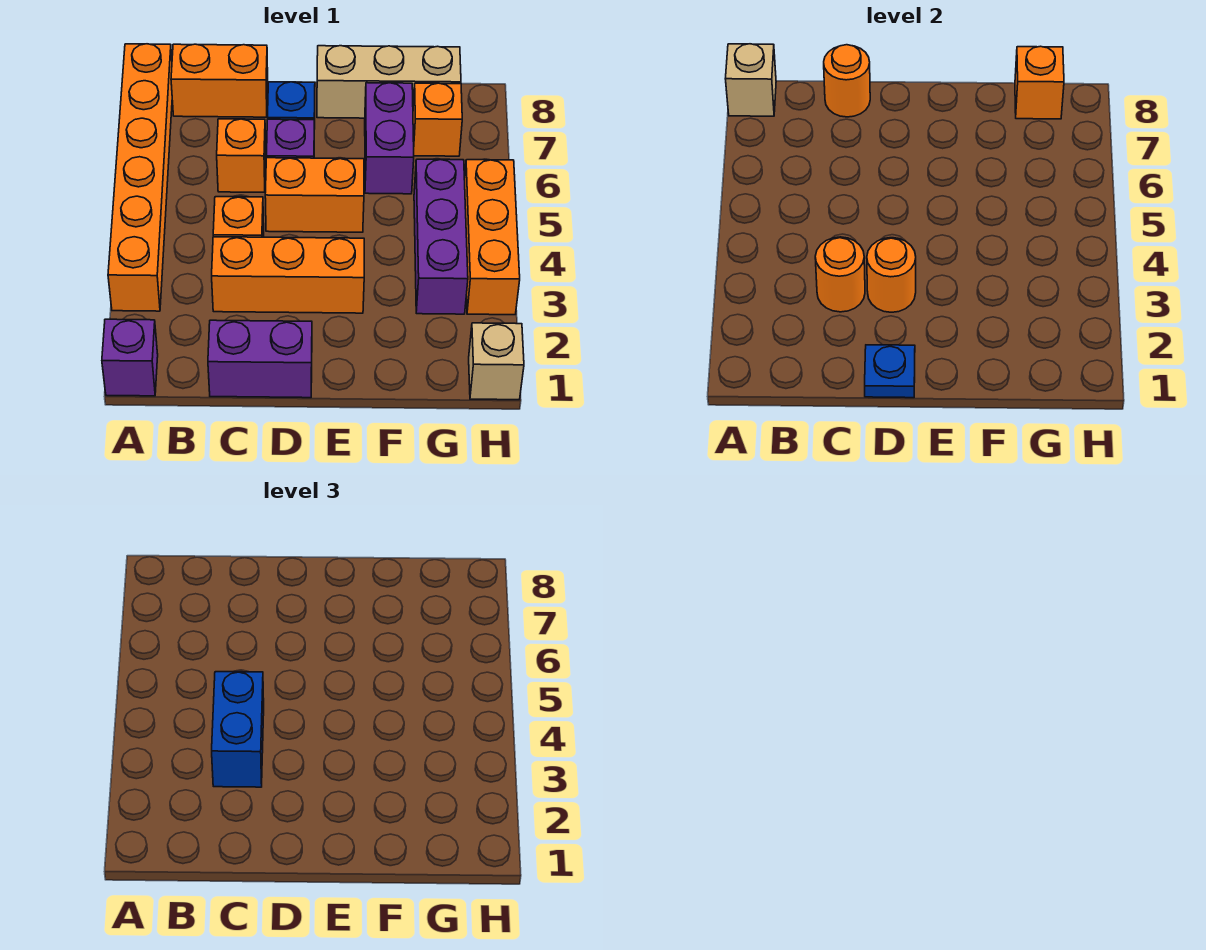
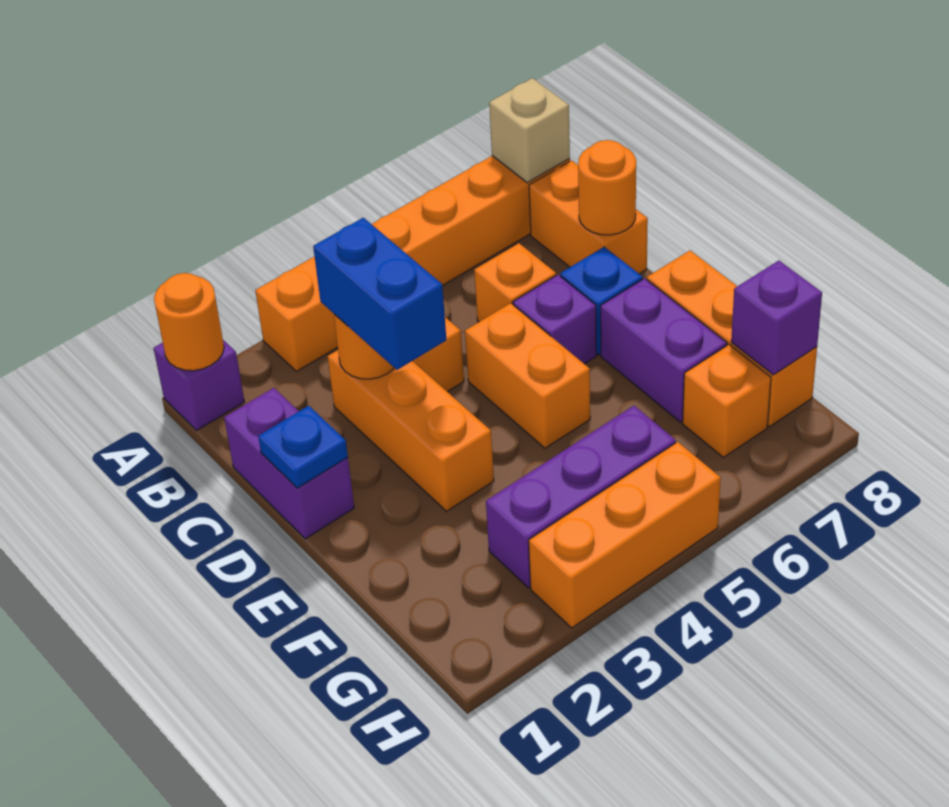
blue 1x2 brick [212,672,264,787] -> blue 1x2 brick turned to [313,218,446,370]
orange 1x1 round brick [867,238,916,312] -> orange 1x1 round brick moved to [154,273,224,371]
tan 1x3 brick [317,46,461,118] -> orange 1x3 brick [647,251,817,427]
purple 1x2 brick [365,83,414,194] -> purple 1x2 brick turned to [600,278,727,422]
orange 1x1 brick [1015,46,1064,119] -> purple 1x1 brick [731,261,822,375]
tan 1x1 brick [469,323,524,400] -> none

